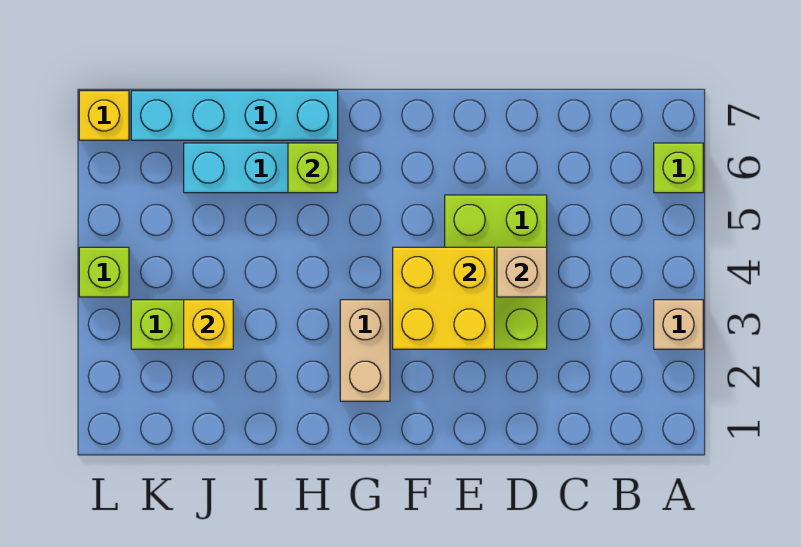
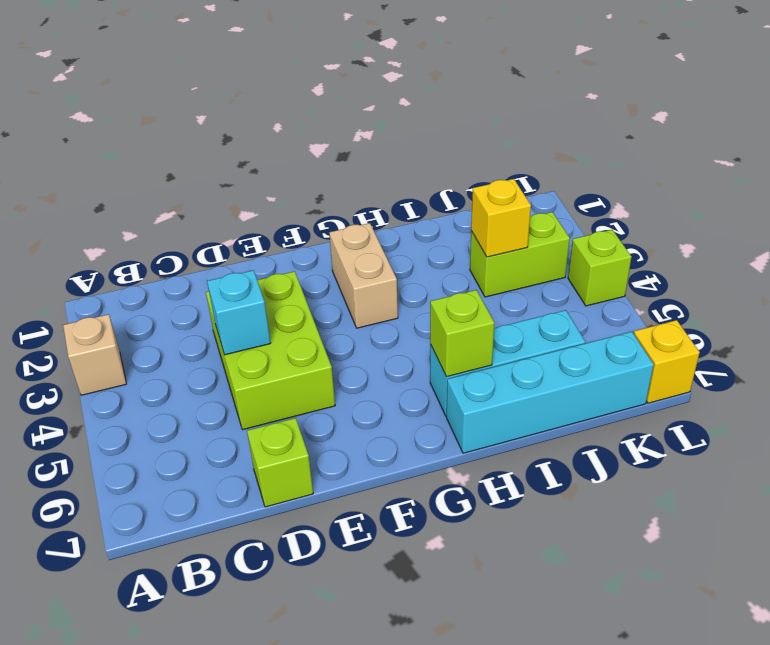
lime 1x1 brick [654,143,703,193] -> lime 1x1 brick moved to [247,418,313,507]
tan 1x1 brick [497,247,547,297] -> cyan 1x1 brick [207,270,271,355]
yellow 2x2 brick [393,247,494,349] -> none

